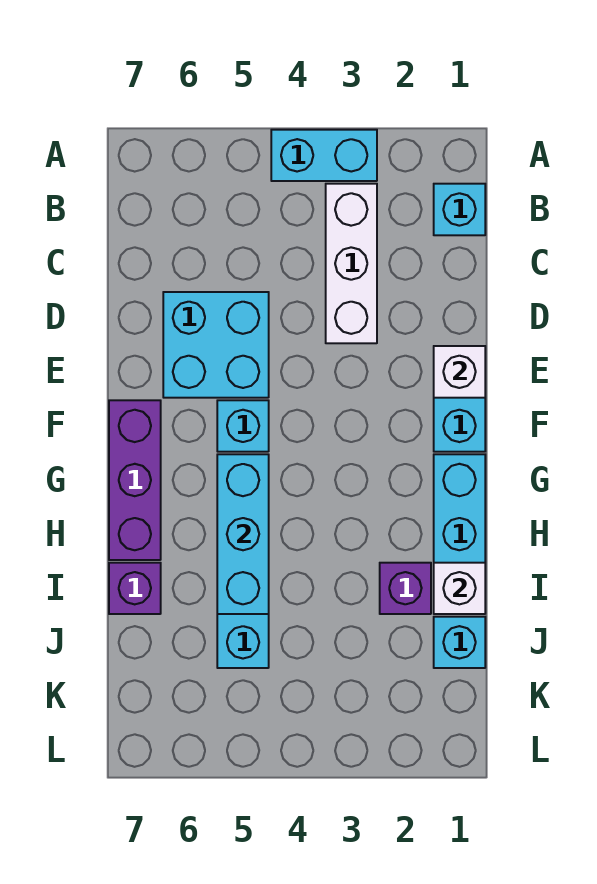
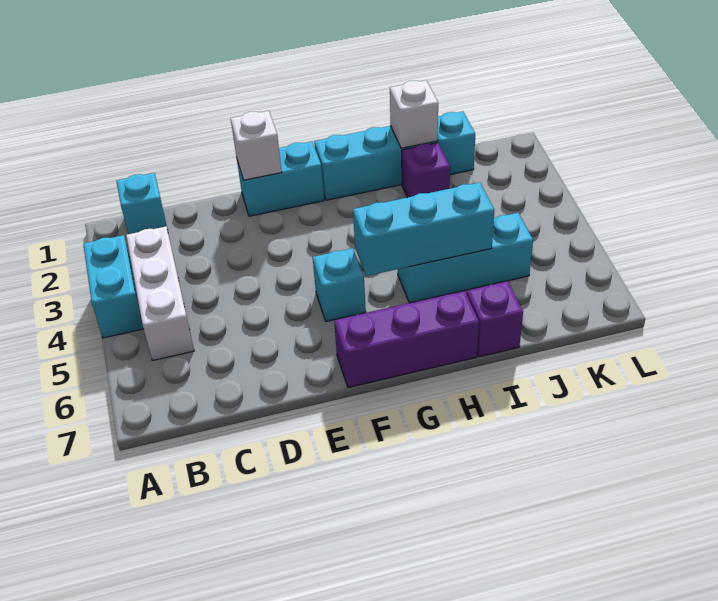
white 1x3 brick [326,184,377,343] -> white 1x3 brick turned to [126,226,194,361]
cyan 2x2 brick [163,292,269,398] -> none

